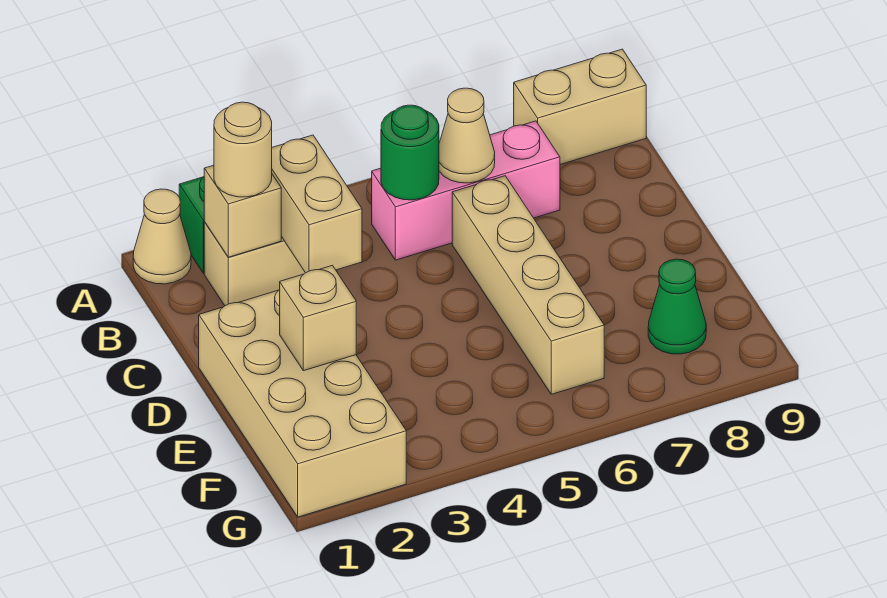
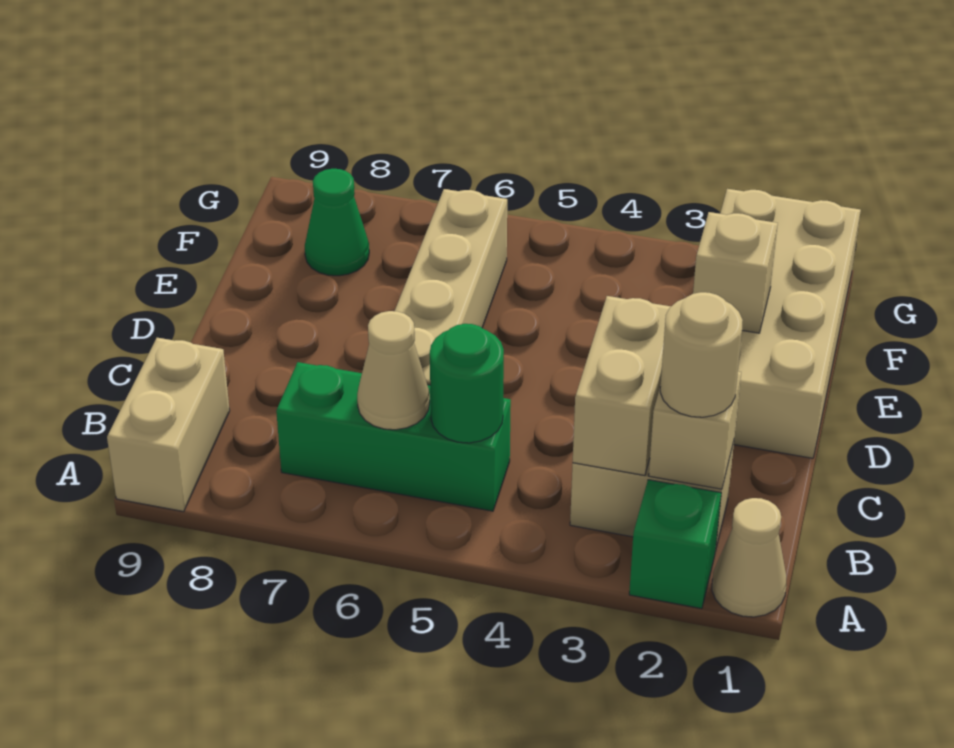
tan 1x2 brick [514,49,646,165] -> tan 1x2 brick turned to [107,338,230,512]
pink 1x3 brick [372,121,560,260] -> green 1x3 brick [276,362,511,511]

